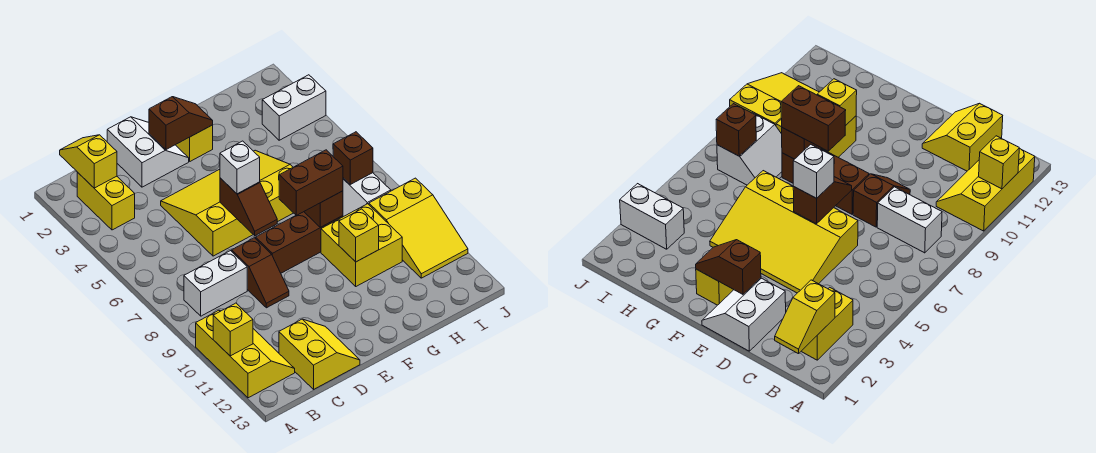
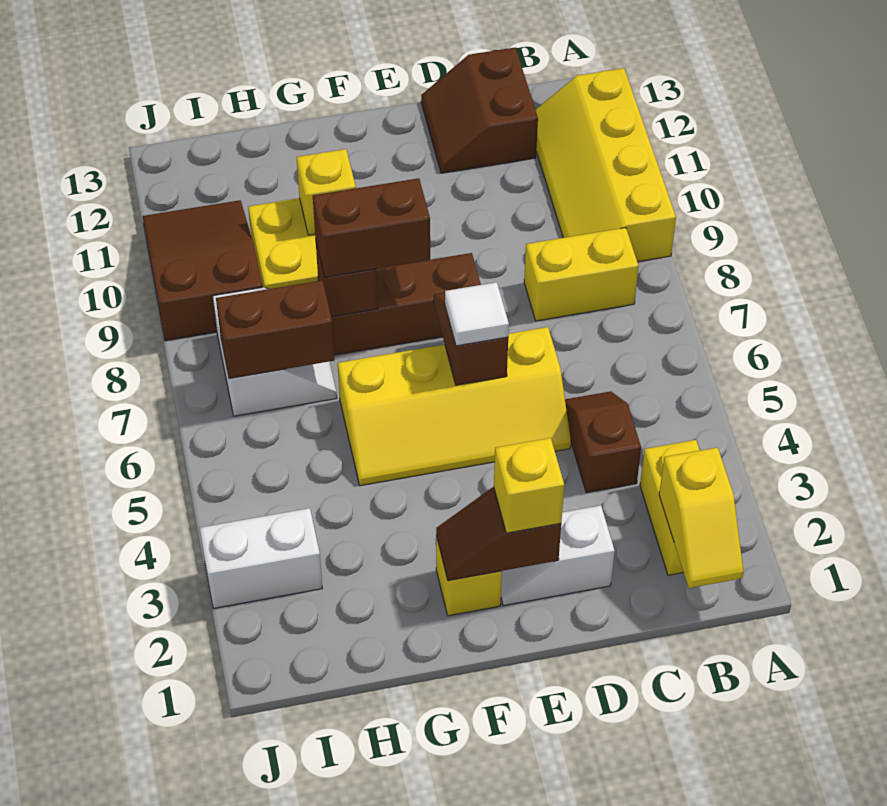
yellow 2x3 slope [196,310,295,398] -> yellow 2x4 slope [535,68,676,262]
yellow 1x1 brick [213,303,253,356] -> yellow 1x1 brick moved to [494,438,564,533]
white 1x2 brick [184,251,247,316] -> yellow 1x2 brick [524,228,639,321]
yellow 2x2 slope [279,319,360,389] -> brown 2x2 slope [421,47,538,173]
white 2x2 slope [107,117,189,187] -> white 1x2 slope [501,505,615,606]
yellow 3x4 slope [161,150,293,256] -> yellow 2x4 slope [338,327,571,486]
brown 1x2 slope [232,238,289,308] -> brown 1x2 slope moved to [565,391,641,493]
white 1x1 brick [220,141,260,194] -> white 1x1 tile [445,282,509,346]
brown 1x1 brick [333,132,373,184] -> brown 1x2 brick [216,280,334,378]
yellow 2x3 slope [369,178,468,278] -> brown 2x3 slope [142,200,263,341]

